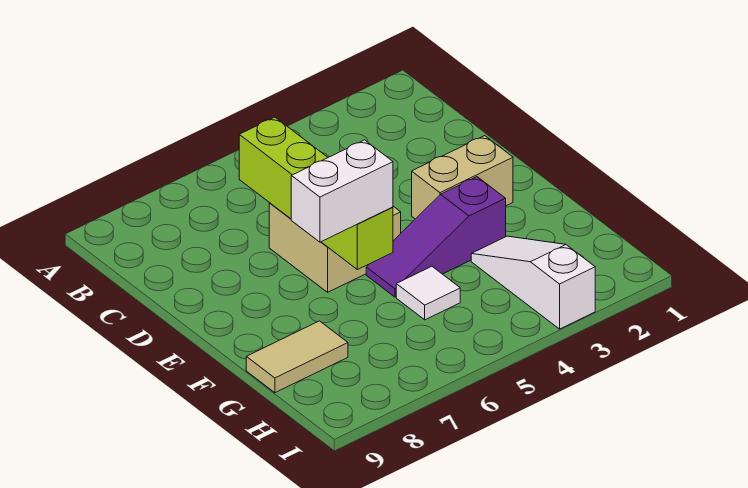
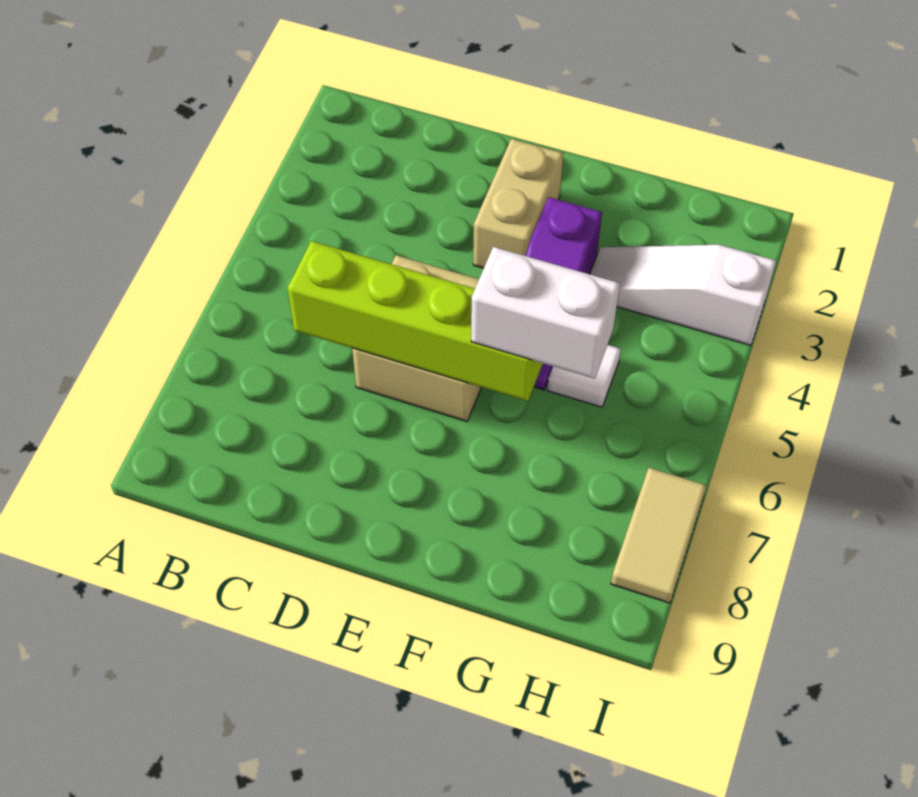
white 1x2 brick [291,140,393,242] -> white 1x2 brick turned to [471,247,620,379]
tan 1x2 tile [246,321,348,393] -> tan 1x2 tile moved to [611,468,707,603]

